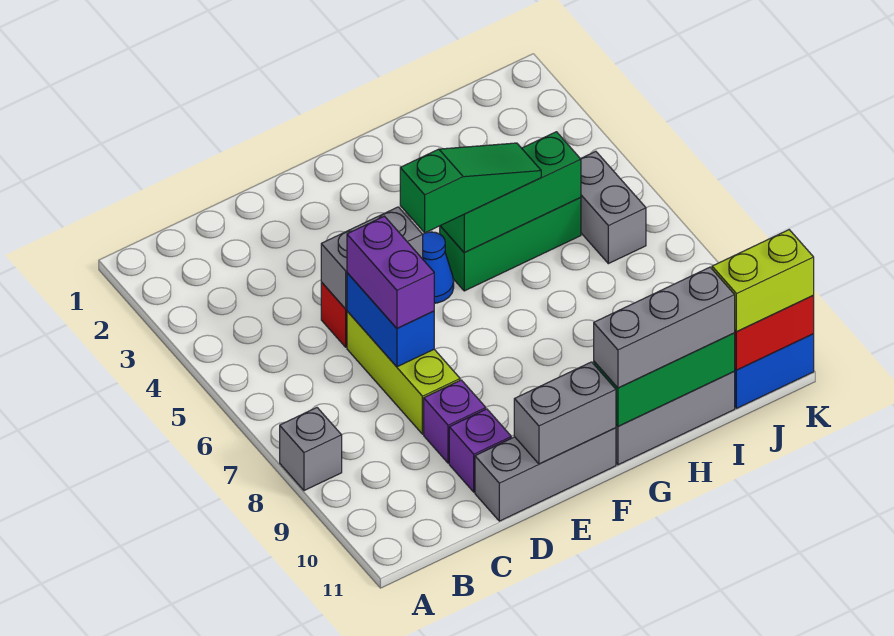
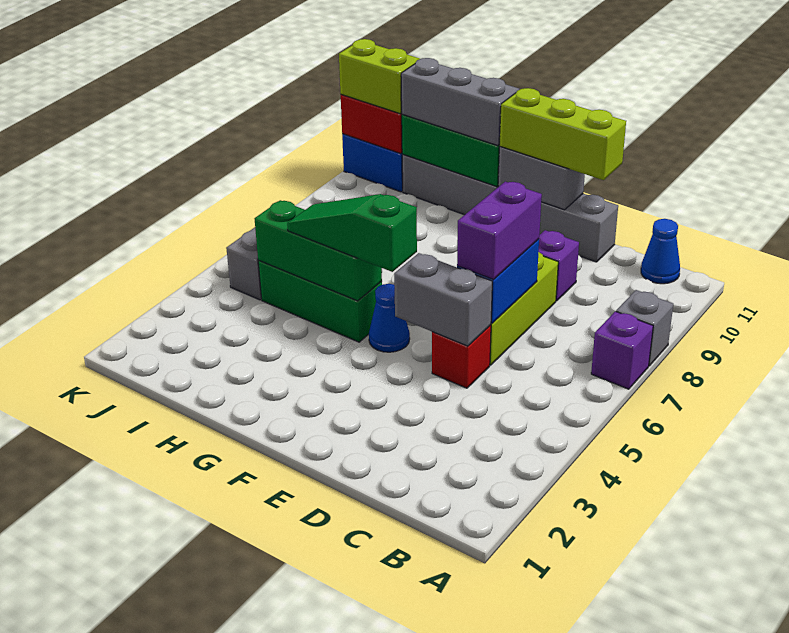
none -> blue 1x1 cone [641,219,680,284]
purple 1x1 brick [449,409,511,492] -> purple 1x1 brick moved to [591,311,653,389]
none -> lime 1x3 brick [499,88,626,180]

